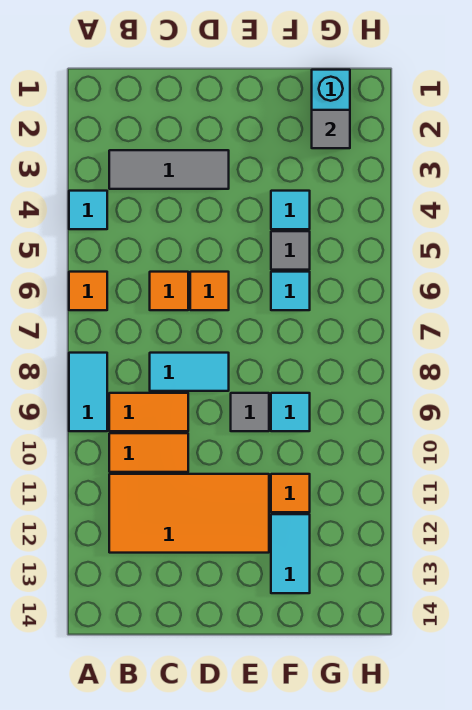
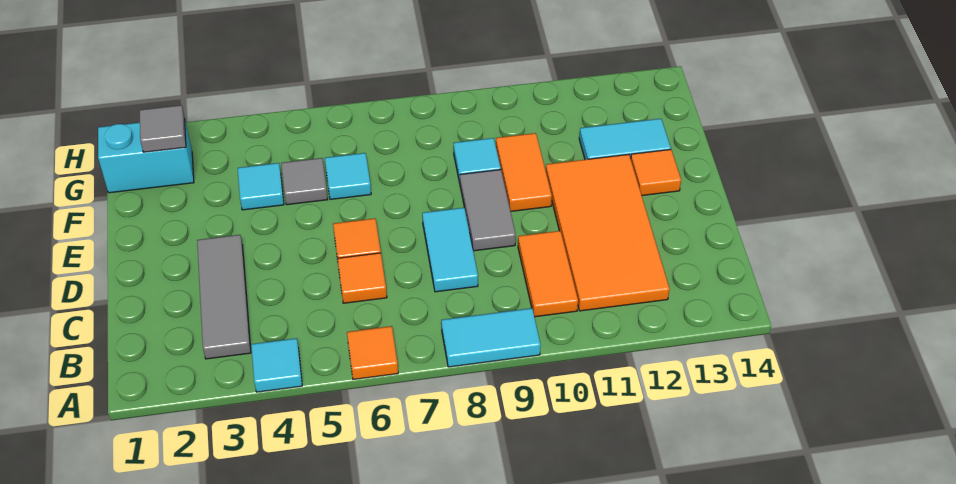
orange 1x2 tile [109,393,188,431] -> orange 1x2 tile moved to [496,133,552,211]
grey 1x1 tile [231,393,269,431] -> grey 1x2 tile [460,170,516,251]
orange 1x1 tile [271,474,310,512] -> orange 1x1 tile moved to [631,149,681,196]

